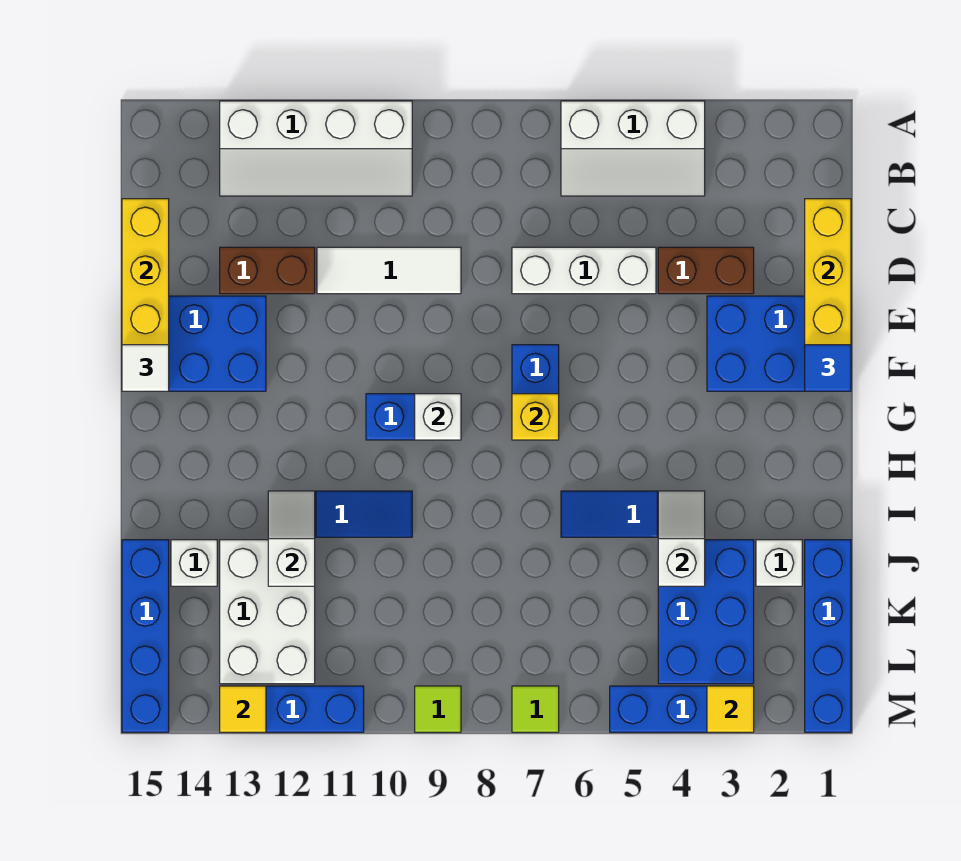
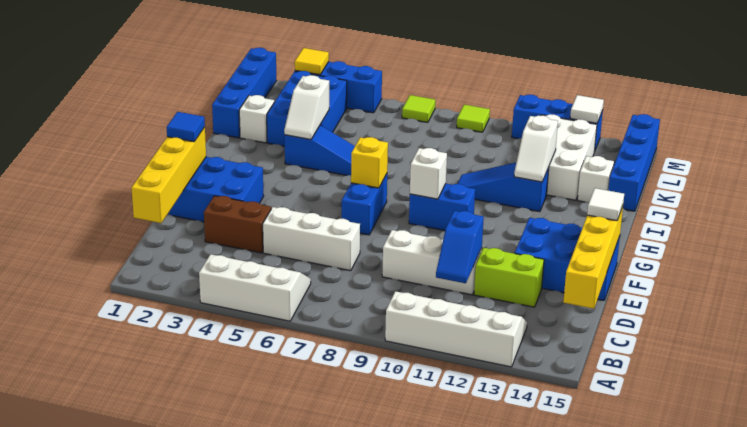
none -> blue 1x2 slope [436,211,484,283]
white 1x3 tile [317,247,461,294] -> white 1x3 brick [382,230,482,295]
brown 1x2 brick [220,247,315,294] -> lime 1x2 brick [474,248,544,307]
yellow 1x1 tile [220,686,266,732] -> white 1x1 tile [570,95,604,123]

